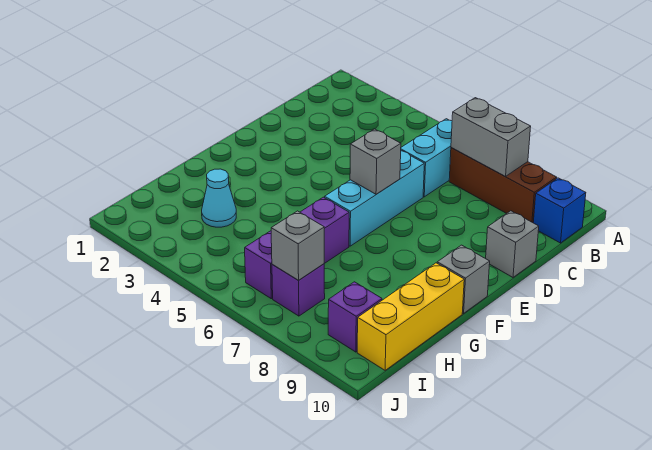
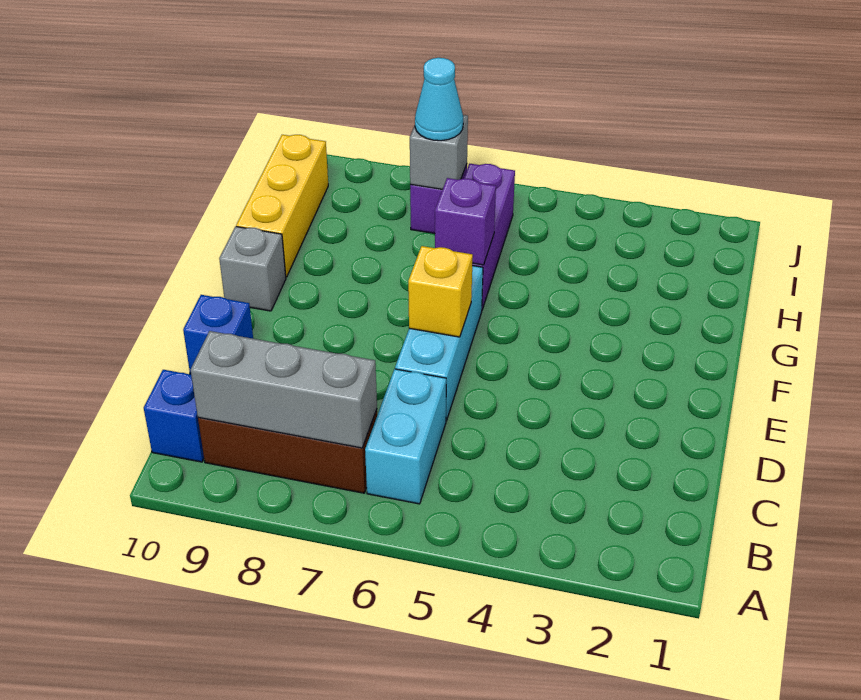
grey 1x2 brick [451,98,531,176] -> grey 1x3 brick [191,331,377,448]
grey 1x1 brick [486,211,539,277] -> blue 1x1 brick [183,295,253,375]
grey 1x1 brick [350,129,401,194] -> yellow 1x1 brick [408,246,473,337]
cyan 1x1 cone [202,169,236,227] -> cyan 1x1 cone moved to [415,58,463,141]
purple 1x1 brick [328,282,382,352] -> purple 1x1 brick moved to [435,178,496,265]

